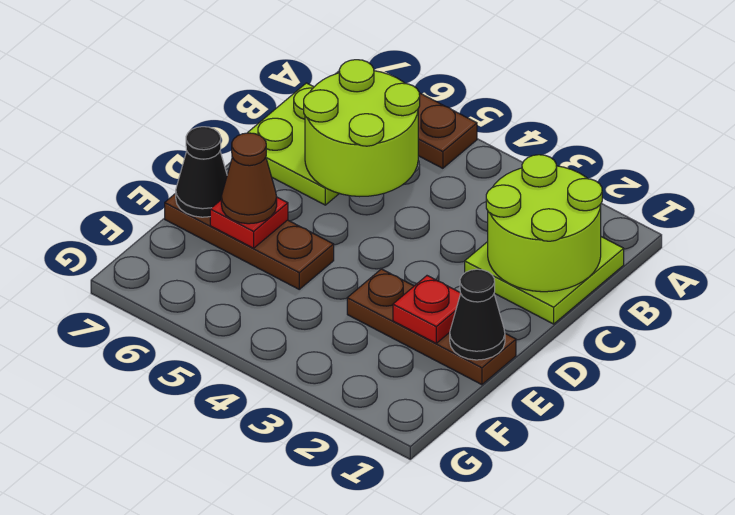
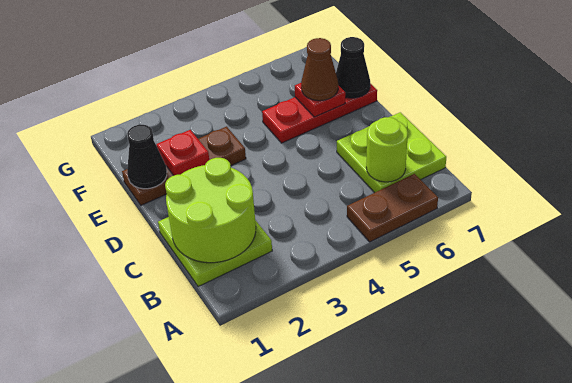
lime 2x2 round brick [304,60,420,197] -> lime 1x1 round brick [366,117,408,182]
brown 1x3 plate [165,193,334,289] -> red 1x3 plate [262,83,377,143]

